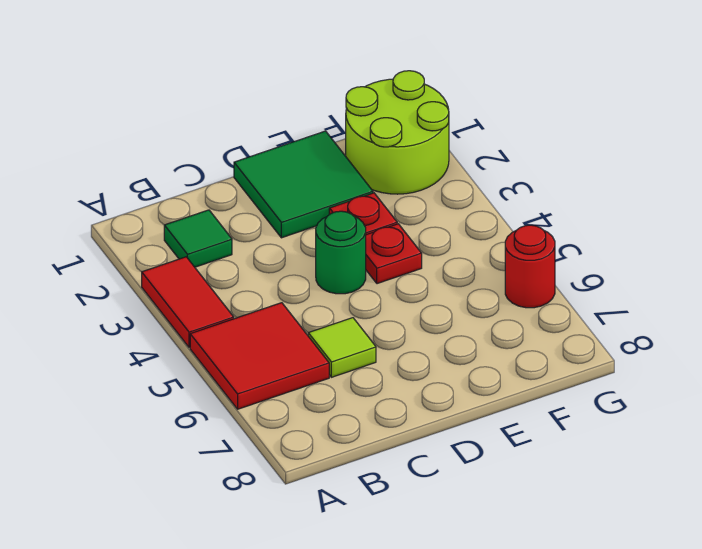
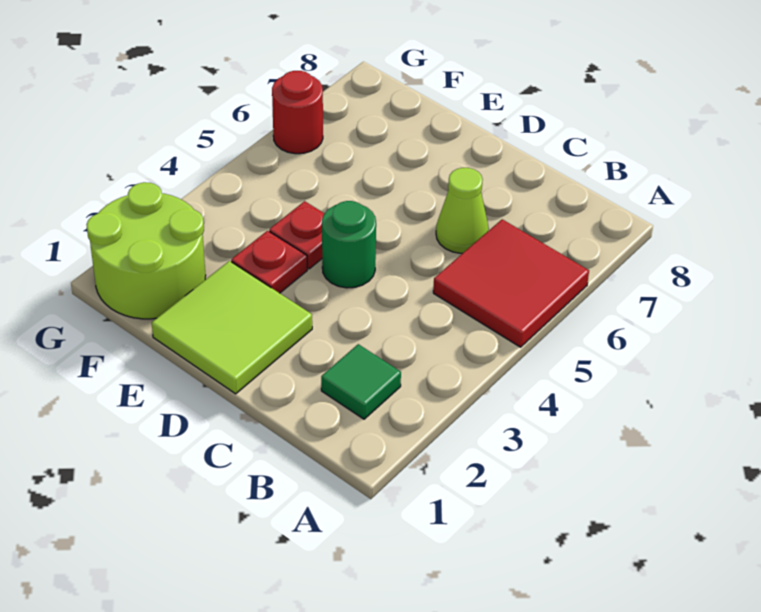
red 1x2 tile [142,257,234,347] -> none
lime 1x1 tile [308,318,376,377] -> lime 1x1 cone [436,168,489,253]
green 2x2 tile [234,131,373,238] -> lime 2x2 tile [152,261,312,394]

